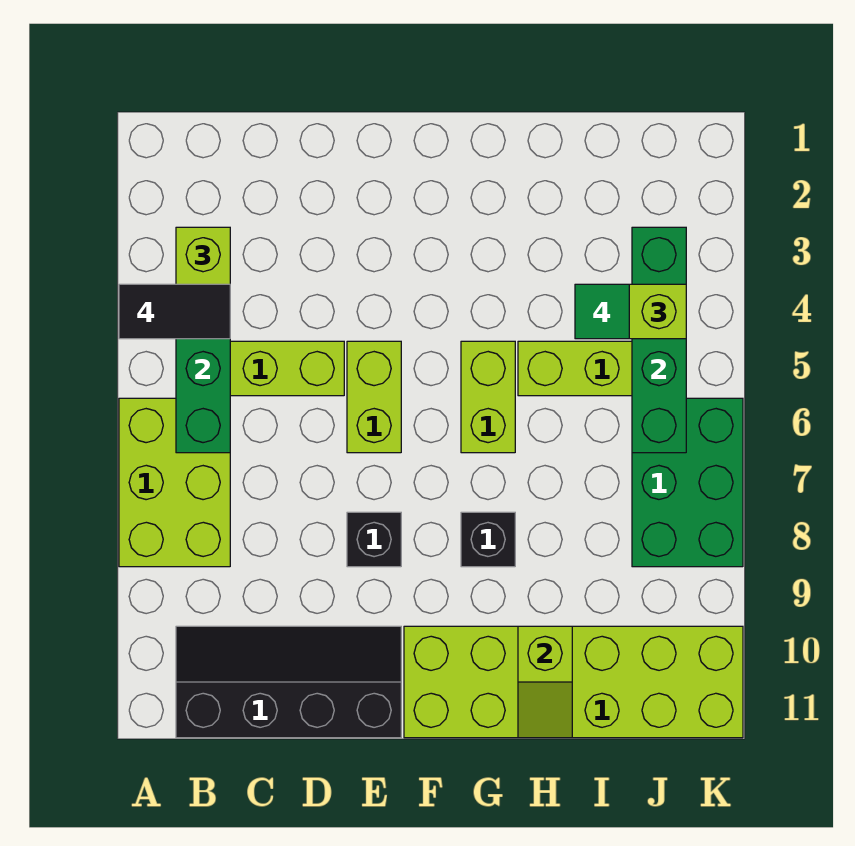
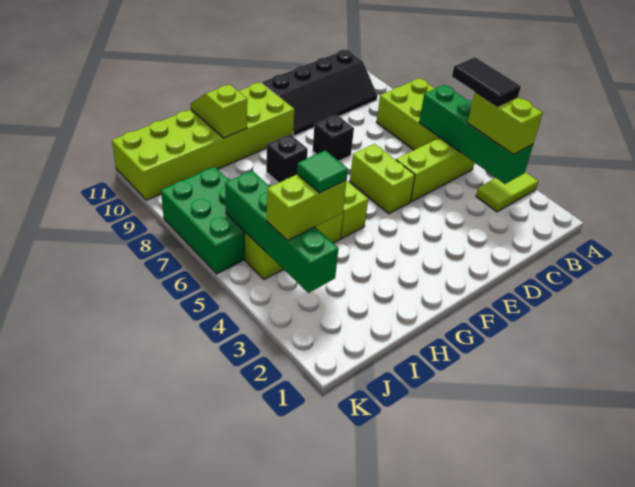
none -> lime 1x2 tile [476,172,538,212]
black 1x2 tile [119,284,230,339] -> black 1x2 tile turned to [452,57,521,106]

